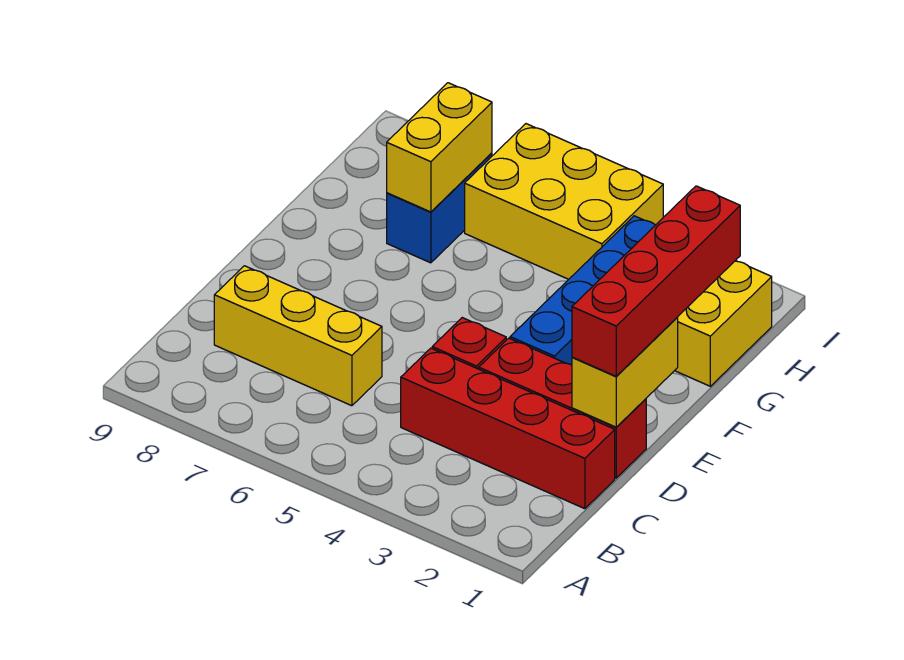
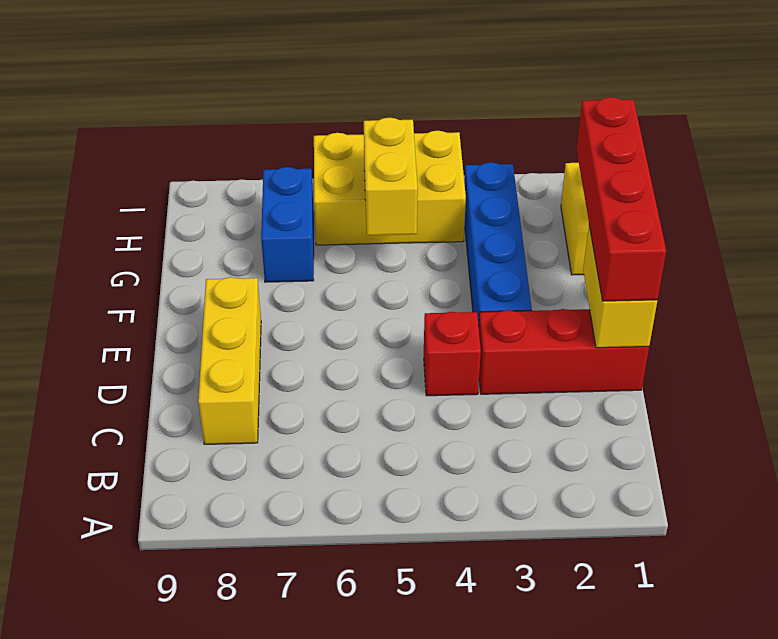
red 1x4 brick [401,348,615,509] -> none
yellow 1x3 brick [214,266,382,406] -> yellow 1x3 brick turned to [198,277,261,444]
yellow 1x2 brick [387,83,492,212] -> yellow 1x2 brick moved to [364,118,418,235]

